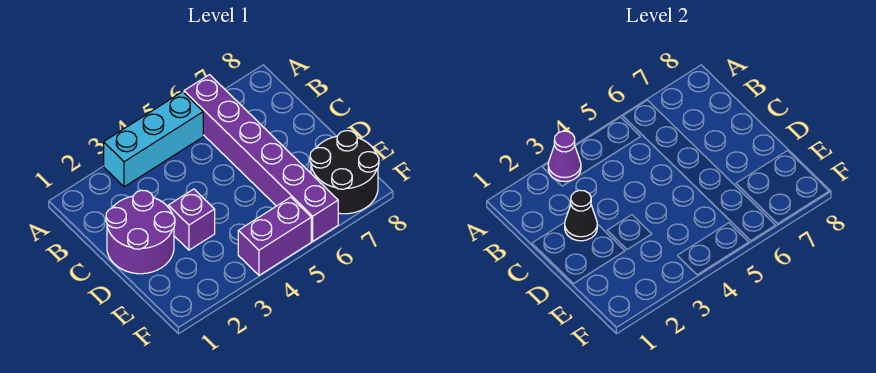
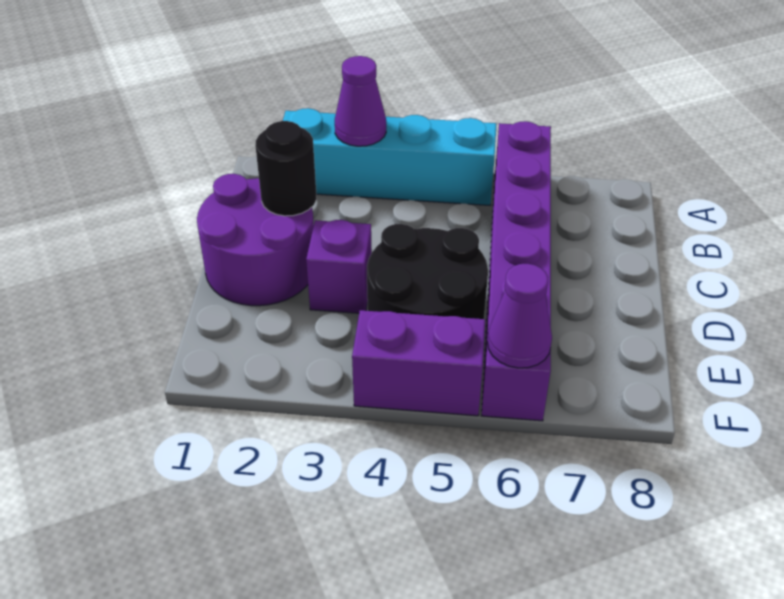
cyan 1x3 brick [104,92,203,187] -> cyan 1x4 brick [283,108,496,205]
black 1x1 cone [565,190,597,241] -> black 1x1 round brick [255,121,317,216]
black 2x2 round brick [310,131,379,214] -> black 2x2 round brick moved to [367,224,488,319]
none -> purple 1x1 cone [487,264,552,368]

